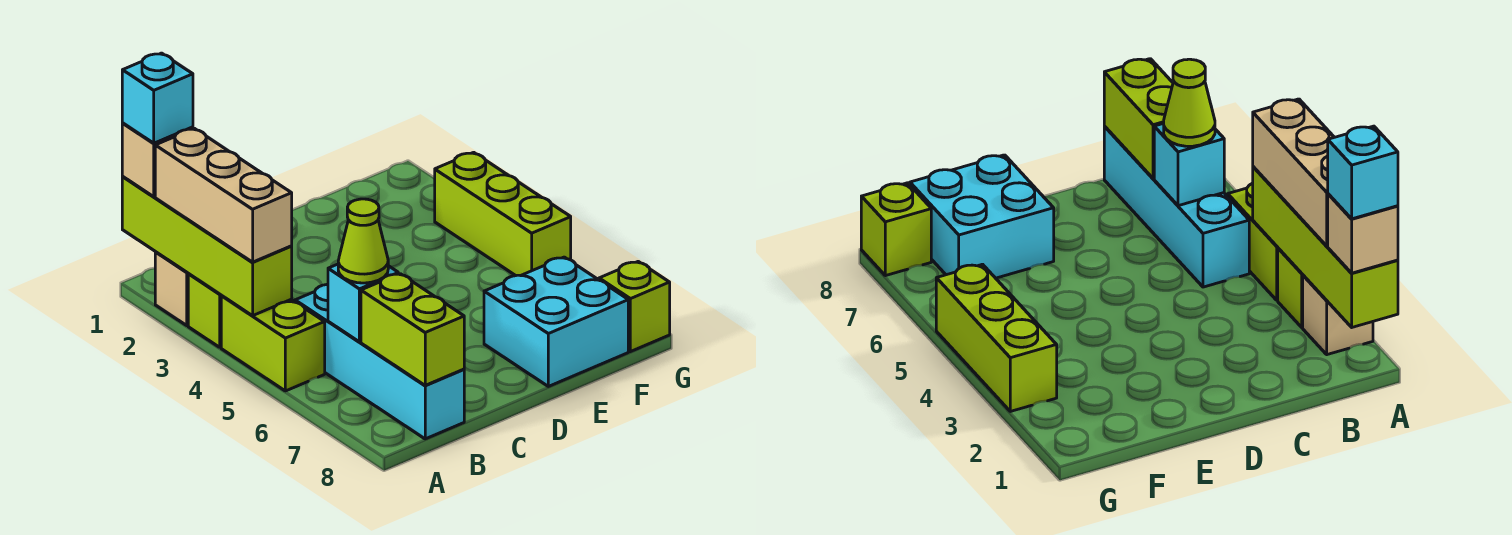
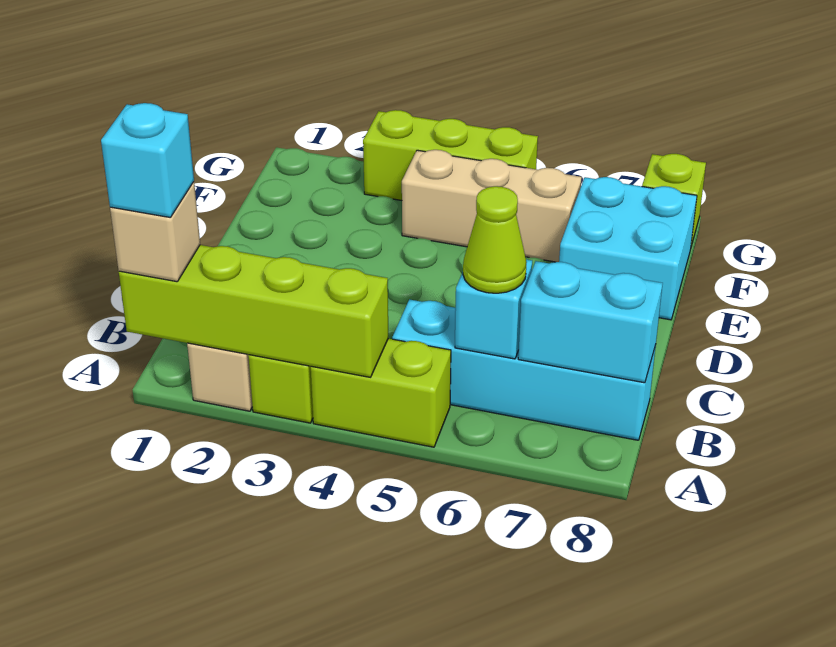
tan 1x3 brick [155,129,292,262] -> tan 1x3 brick moved to [402,150,582,262]
lime 1x2 brick [361,274,464,385] -> cyan 1x2 brick [518,261,663,383]

